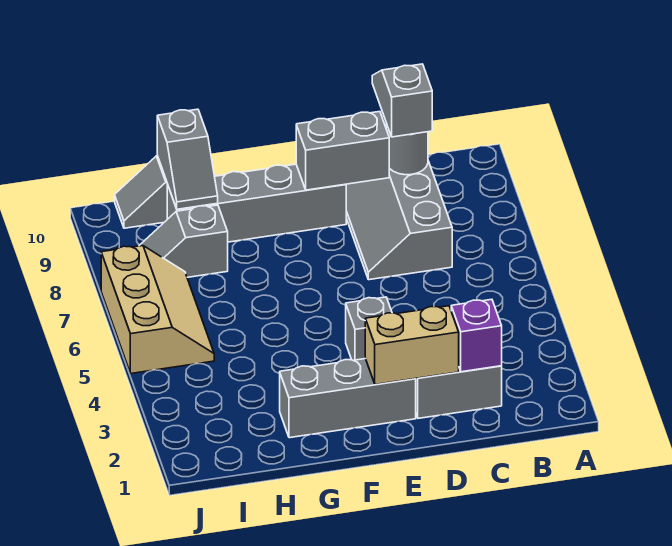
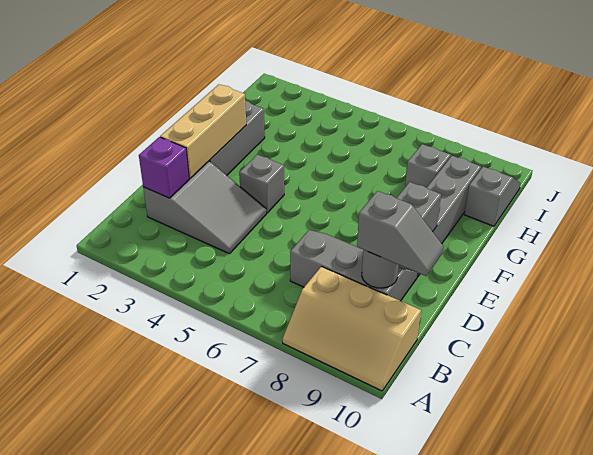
tan 1x2 brick [365,306,459,385] -> tan 1x3 brick [160,84,246,178]
grey 1x2 slope [157,109,218,209] -> none
tan 2x3 slope [101,246,214,373] -> tan 2x3 slope moved to [283,266,421,391]

